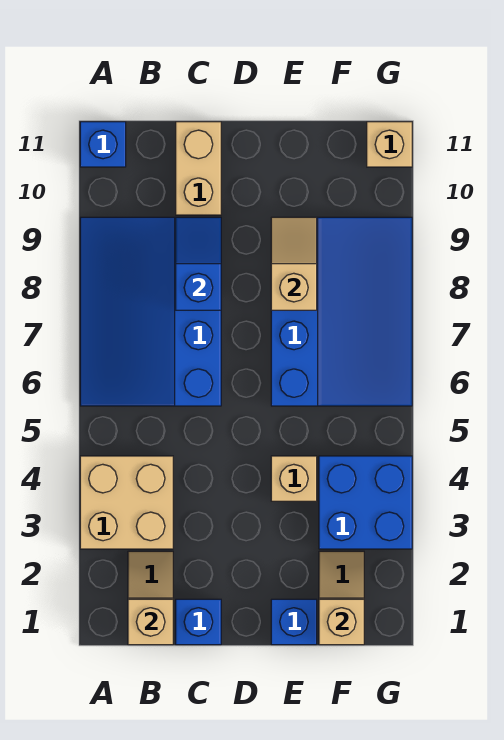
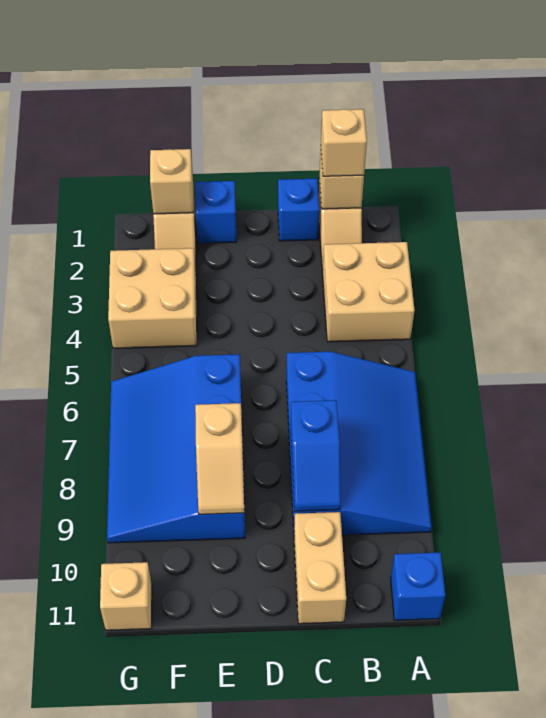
tan 1x1 brick [271,456,317,501] -> tan 1x1 brick moved to [321,109,367,176]
blue 2x2 brick [319,456,412,549] -> tan 2x2 brick [108,248,197,348]

